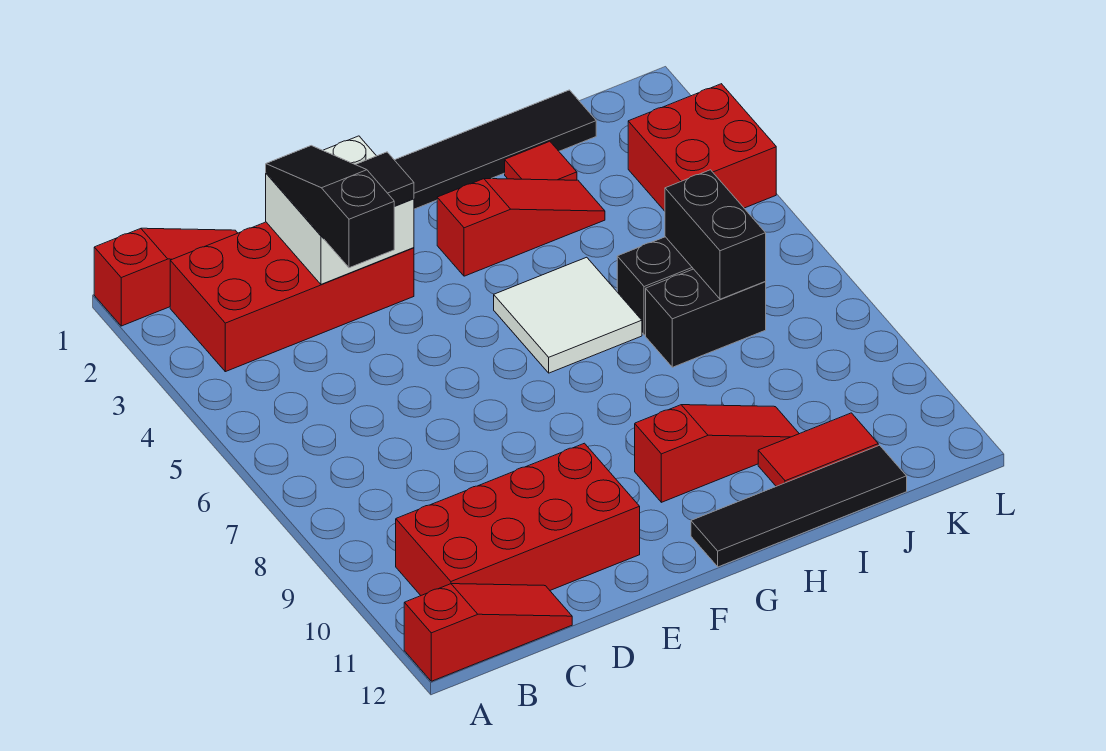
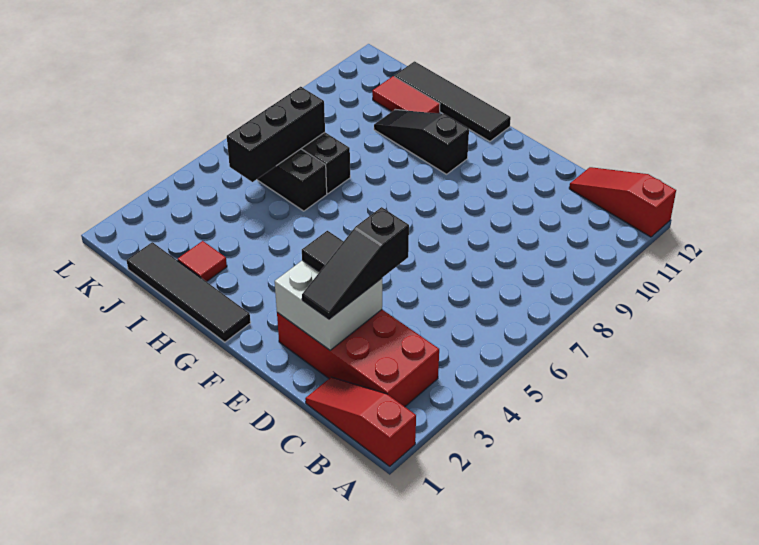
red 2x4 brick [396,443,640,595] -> none
red 1x3 slope [437,179,605,276] -> none
white 2x2 tile [494,257,642,373] -> none
red 1x3 slope [635,405,799,502] -> black 1x3 slope [374,109,469,174]
black 1x2 brick [665,170,766,299] -> black 1x3 brick [227,87,325,182]
red 2x2 brick [628,84,776,211] -> none

